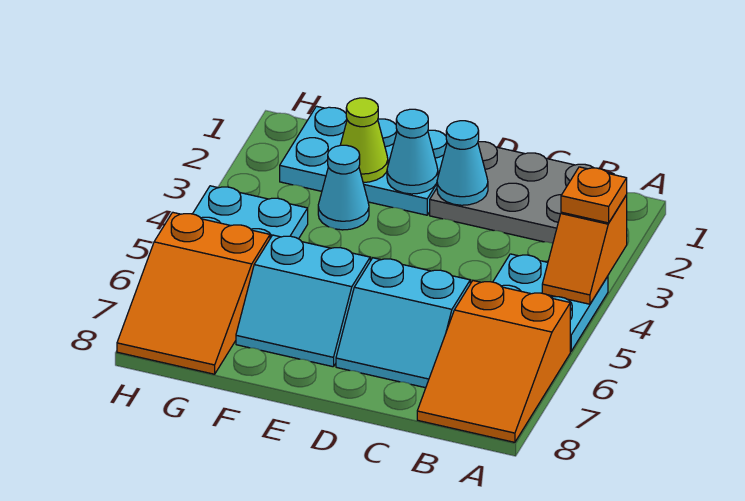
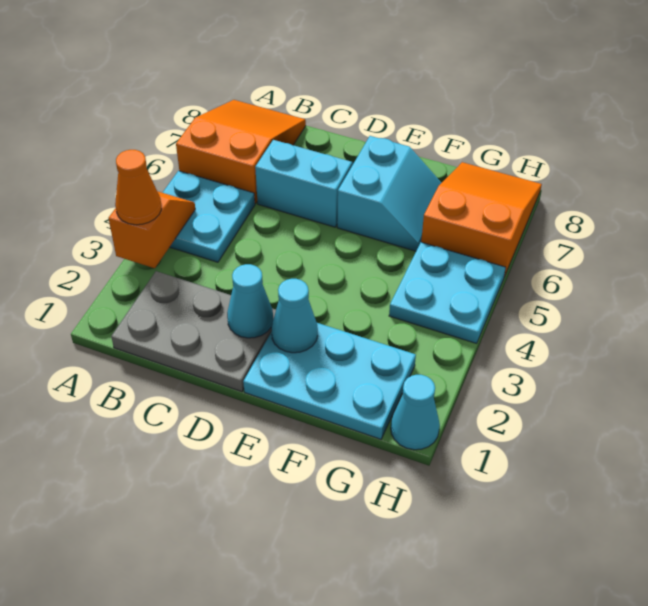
orange 1x1 plate [561,167,627,223] -> orange 1x1 cone [115,150,161,225]
cyan 2x2 slope [236,235,370,367] -> cyan 2x2 slope turned to [337,136,441,251]
lime 1x1 cone [341,98,388,182] -> none
cyan 1x1 cone [318,145,369,230] -> cyan 1x1 cone moved to [391,375,440,450]

